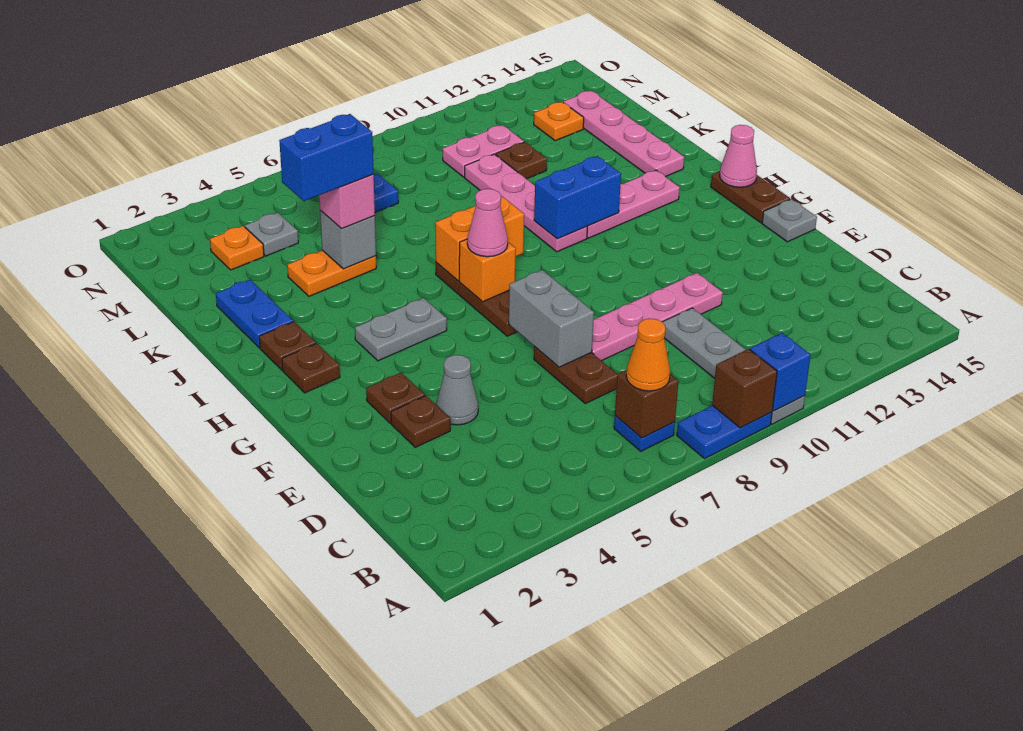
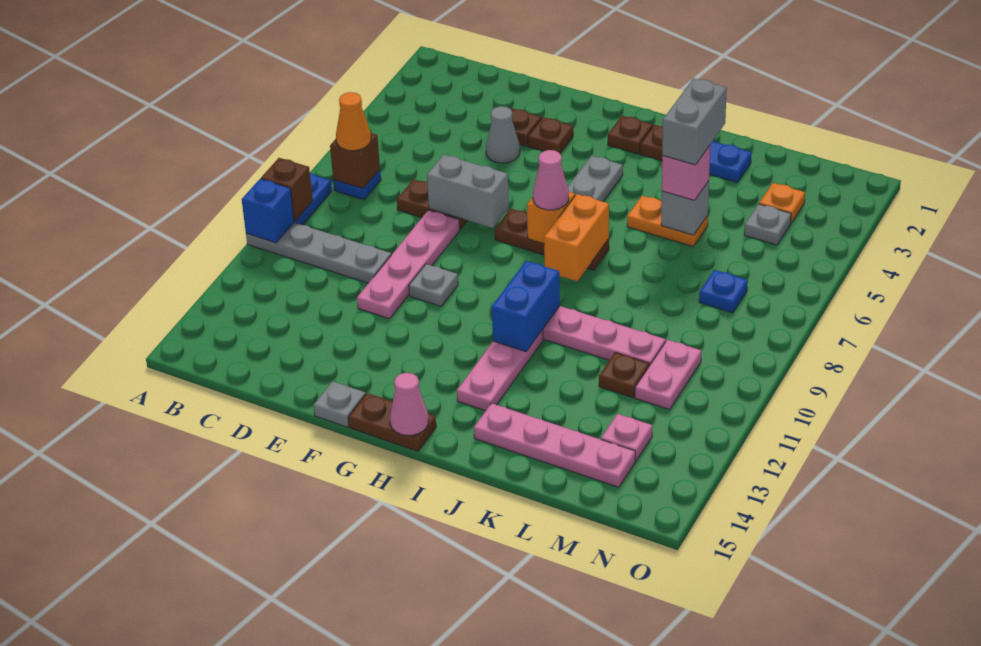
none -> grey 1x1 plate [409,264,458,306]
orange 1x2 plate [287,250,376,296] -> orange 1x2 plate turned to [627,196,708,246]
blue 1x2 brick [279,114,374,201] -> grey 1x2 brick [662,78,727,165]
orange 1x1 plate [534,102,584,141] -> pink 1x1 plate [601,414,652,461]

